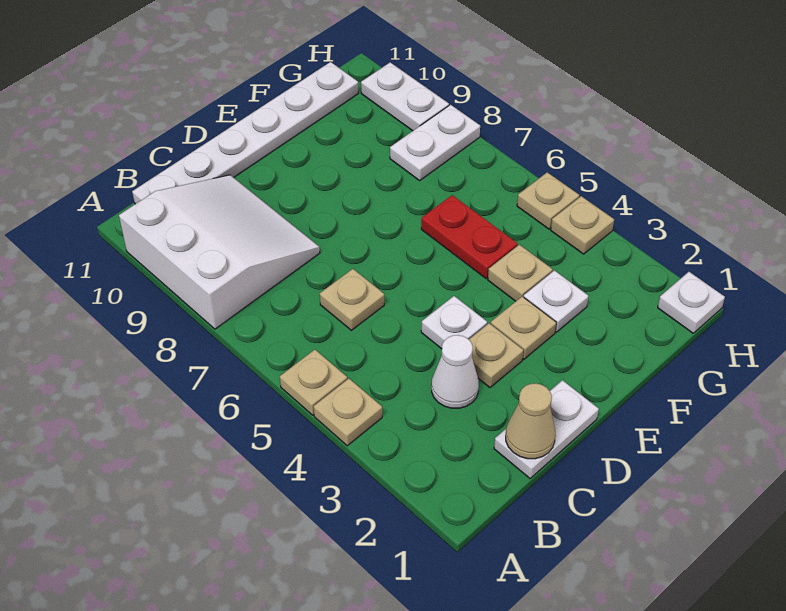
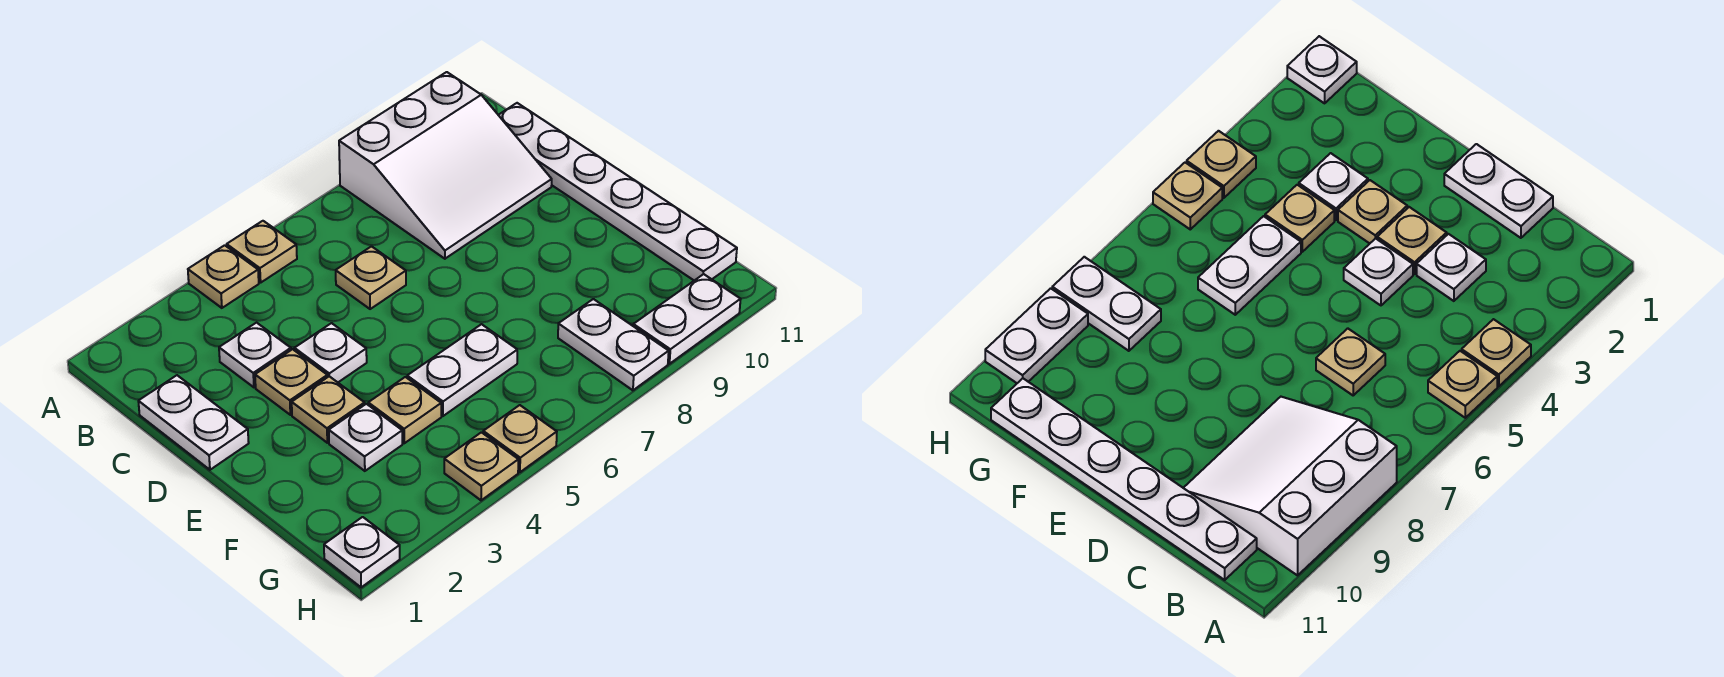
tan 1x1 cone [506,383,556,459] -> none
white 1x1 cone [432,335,479,408] -> white 1x1 plate [219,323,291,387]
red 1x2 plate [421,195,518,279] -> white 1x2 plate [407,324,517,416]

